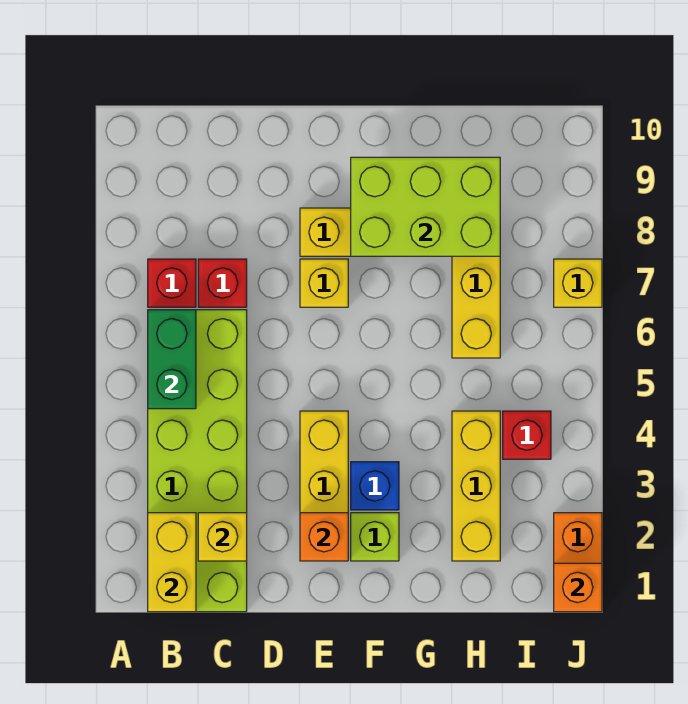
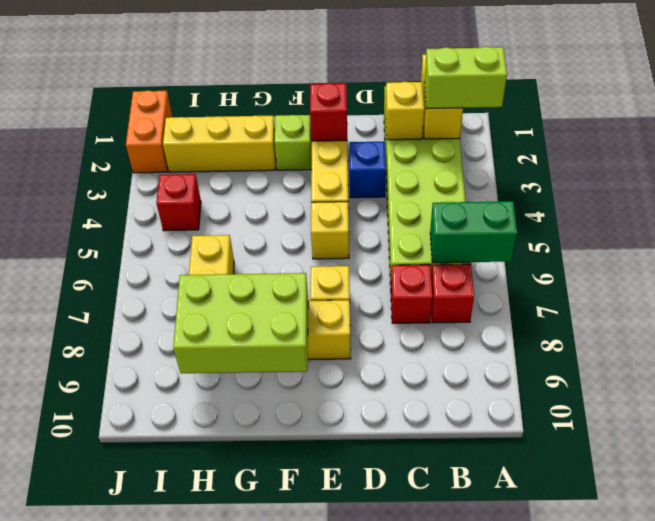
none -> lime 1x2 brick [424,47,507,109]
green 1x2 brick [148,310,196,409] -> green 1x2 brick turned to [430,201,517,263]
orange 1x1 brick [300,513,348,561] -> red 1x1 brick [310,83,347,141]
blue 1x1 brick [351,462,399,510] -> blue 1x1 brick moved to [349,142,386,198]
yellow 1x3 brick [452,411,500,561] -> yellow 1x3 brick turned to [163,115,276,172]
orange 1x1 brick [554,563,602,612] -> none
yellow 1x1 brick [554,259,602,307] -> yellow 1x1 brick moved to [311,202,349,259]

